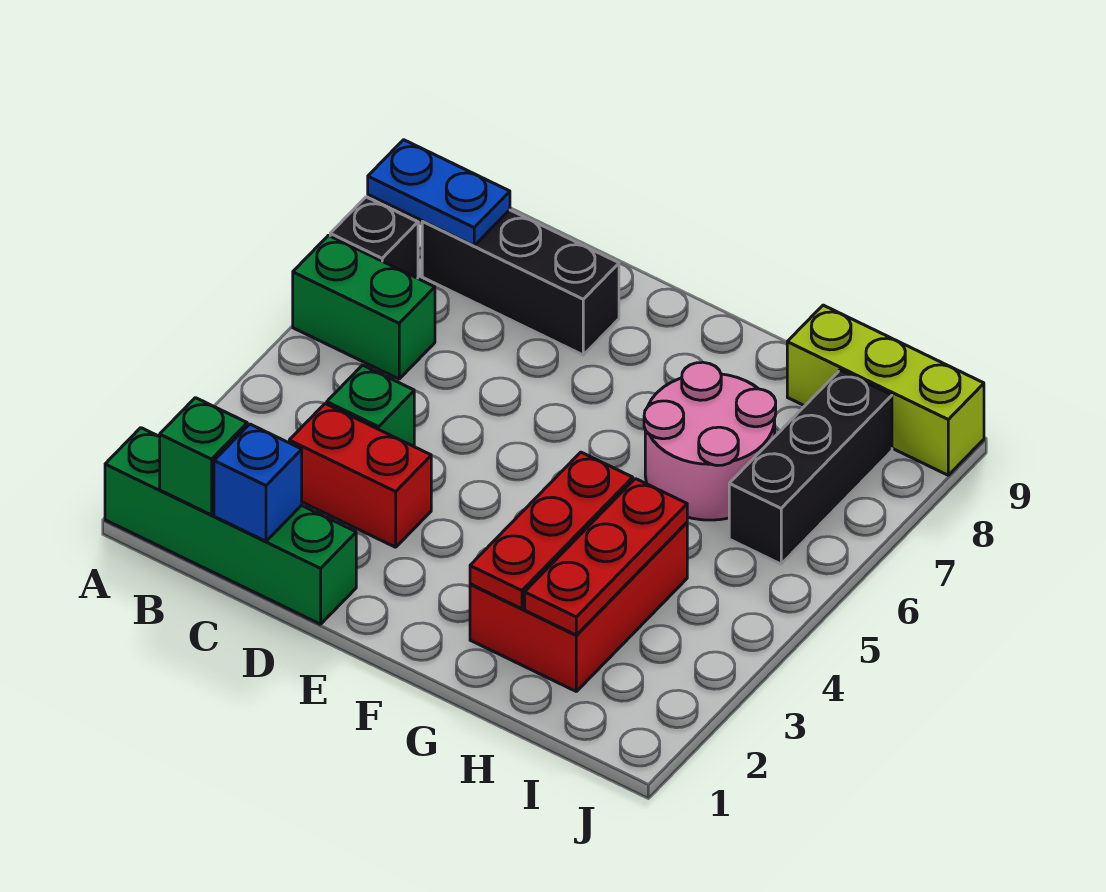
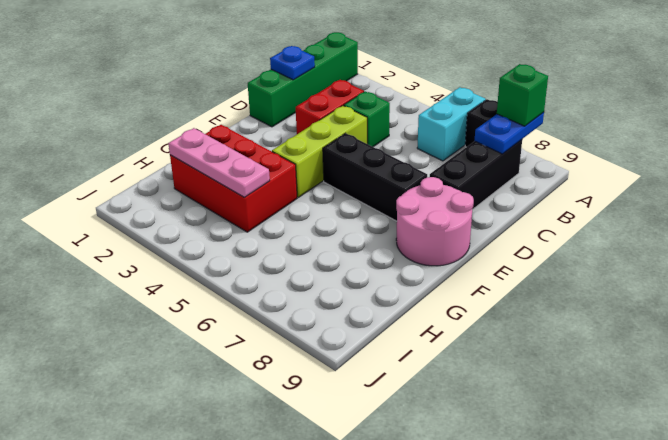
green 1x2 brick [293,235,435,379] -> cyan 1x2 brick [417,87,486,161]
green 1x1 brick [160,398,247,515] -> green 1x1 brick moved to [497,64,548,126]
blue 1x1 brick [214,424,302,541] -> blue 1x1 plate [270,46,315,80]
red 1x3 plate [470,452,633,609] -> none
pink 2x2 round brick [644,362,776,520] -> pink 2x2 round brick moved to [396,177,474,266]
red 1x3 plate [525,479,687,635] -> pink 1x3 plate [168,128,270,197]
lime 1x3 brick [787,305,984,475] -> lime 1x3 brick moved to [272,106,367,197]
black 1x3 brick [729,370,892,564] -> black 1x3 brick moved to [323,133,427,221]

